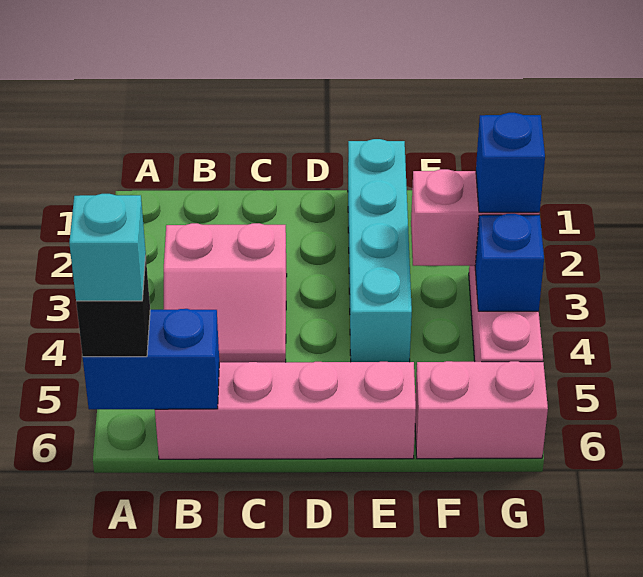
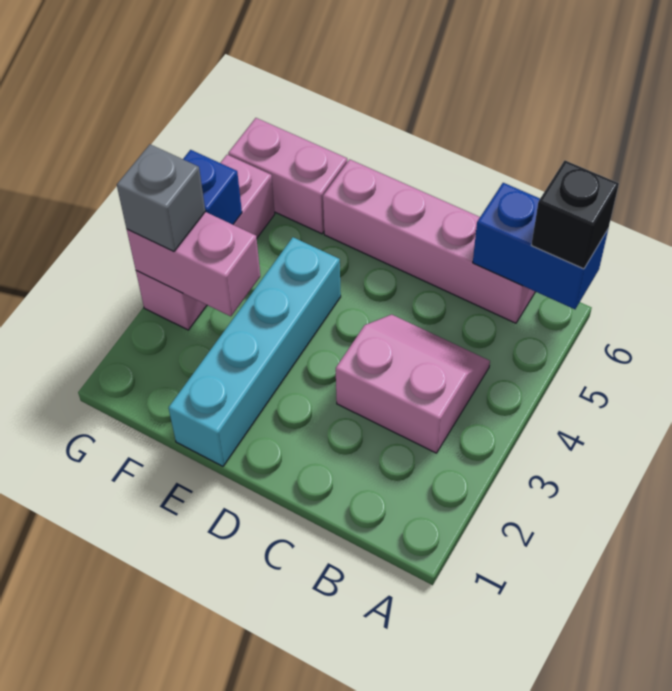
cyan 1x1 brick [69,194,146,301] -> none
blue 1x1 brick [476,113,545,212] -> grey 1x1 brick [117,144,205,252]

